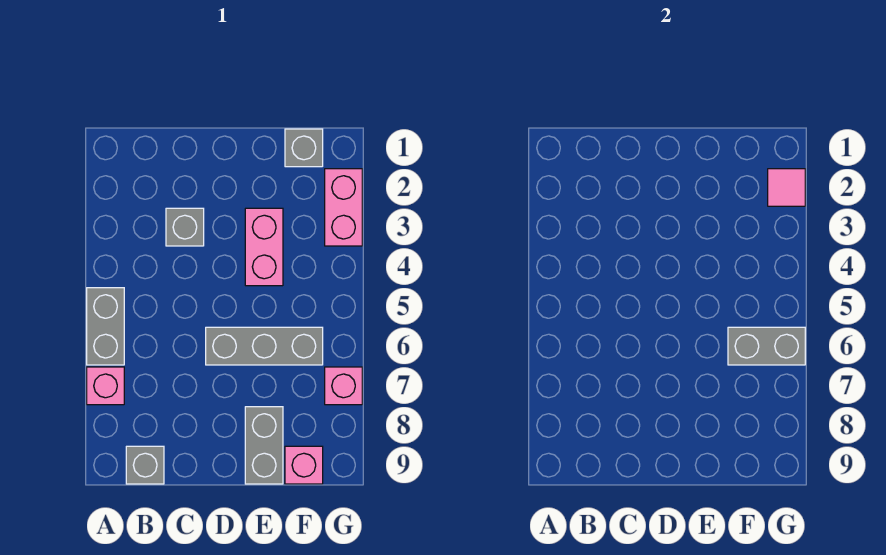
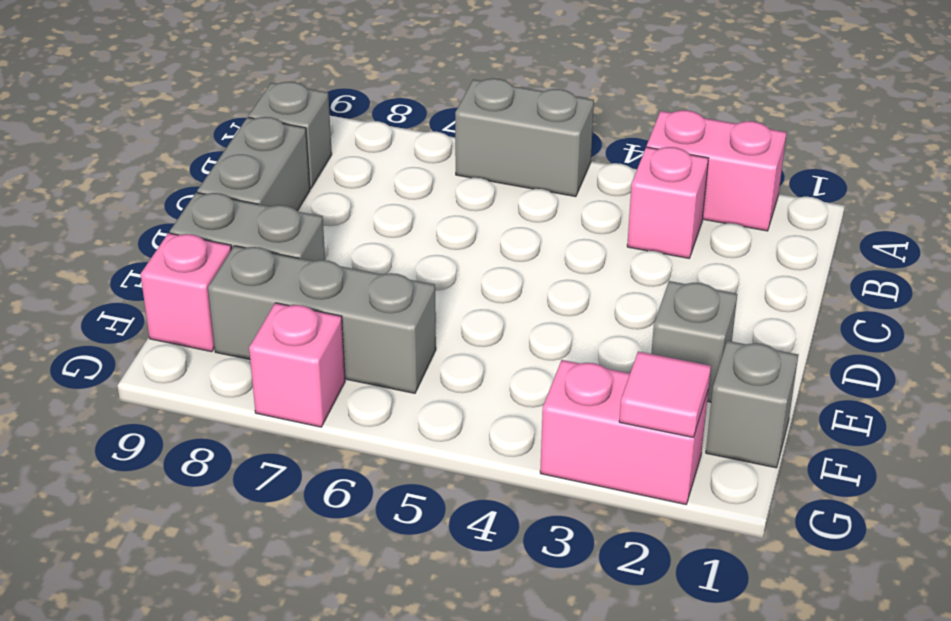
pink 1x1 brick [87,367,124,405] -> pink 1x1 brick moved to [627,147,708,258]
grey 1x1 brick [166,208,204,246] -> grey 1x1 brick moved to [651,281,737,402]
grey 1x3 brick [206,327,323,365] -> grey 1x3 brick turned to [208,246,436,393]
pink 1x2 brick [245,208,283,286] -> pink 1x2 brick moved to [647,110,787,231]
grey 1x2 brick [728,327,805,365] -> grey 1x2 brick moved to [197,117,310,211]

